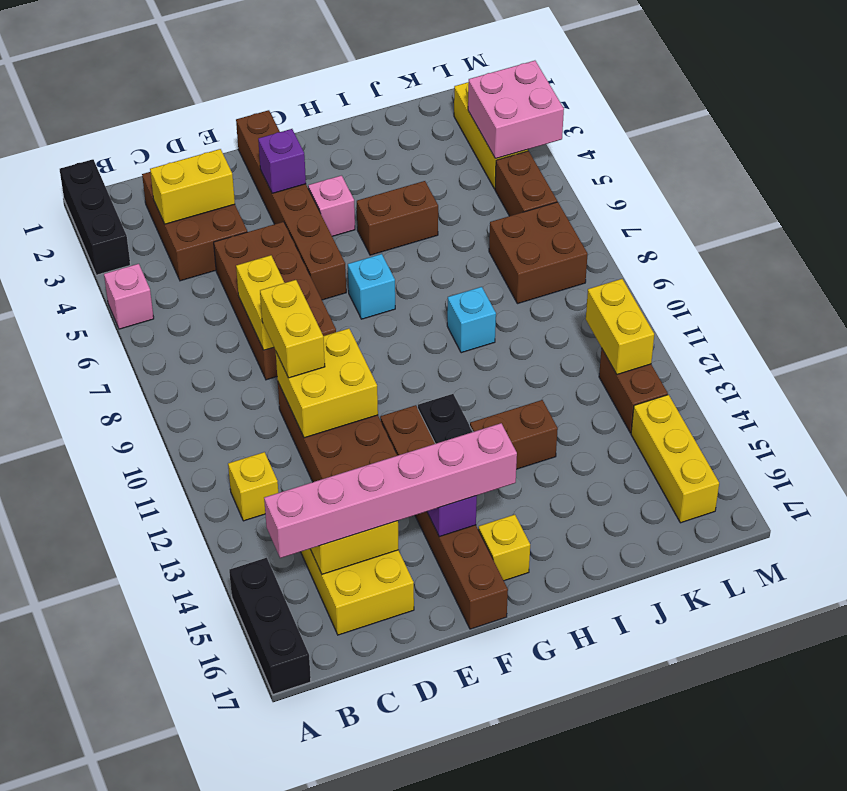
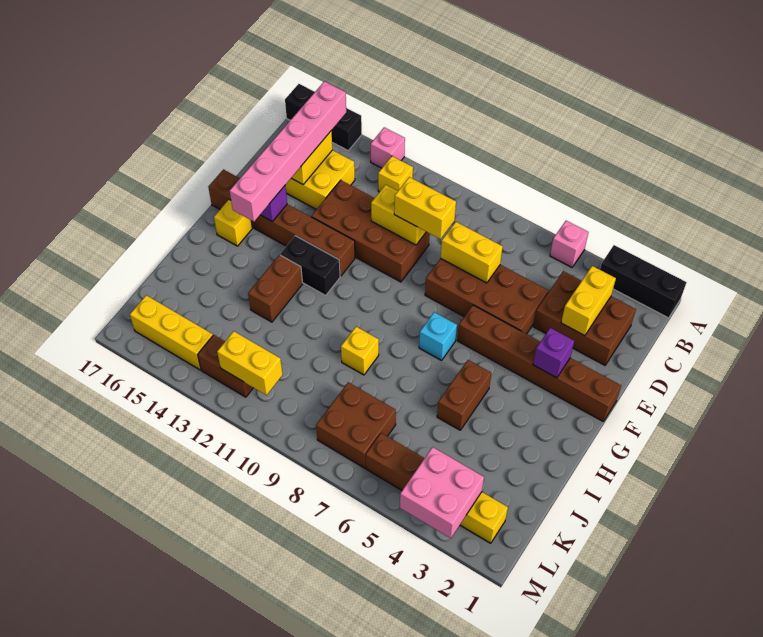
yellow 2x2 brick [276,328,378,438] -> yellow 1x2 brick [371,185,426,245]
pink 1x1 brick [308,176,355,236] -> pink 1x1 brick moved to [371,127,405,168]
cyan 1x1 brick [447,287,496,353] -> yellow 1x1 brick [341,327,379,375]

